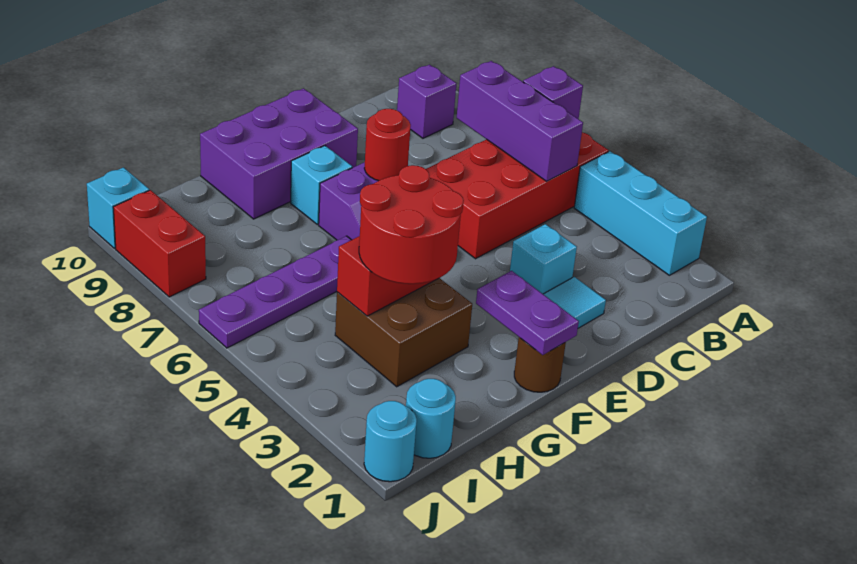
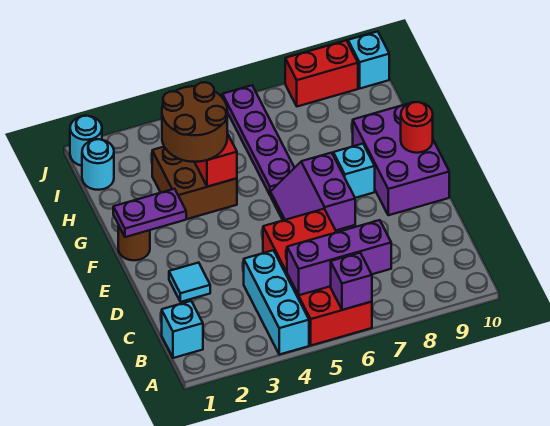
cyan 1x3 brick [574,151,707,275] -> cyan 1x3 brick turned to [244,250,309,355]
purple 1x1 brick [397,65,456,138] -> none
cyan 1x1 brick [510,224,577,294] -> cyan 1x1 brick moved to [162,301,203,358]
red 1x1 round brick [364,109,411,181] -> red 1x1 round brick moved to [401,102,433,153]
red 2x2 round brick [359,165,464,284] -> brown 2x2 round brick [162,82,227,162]

